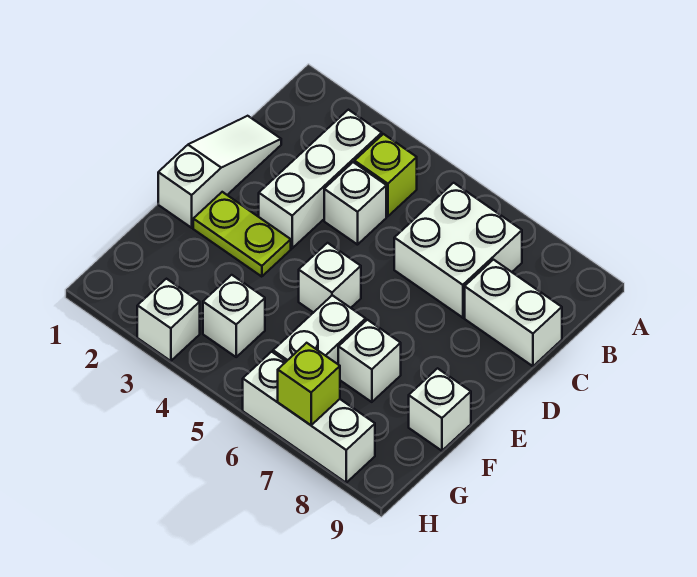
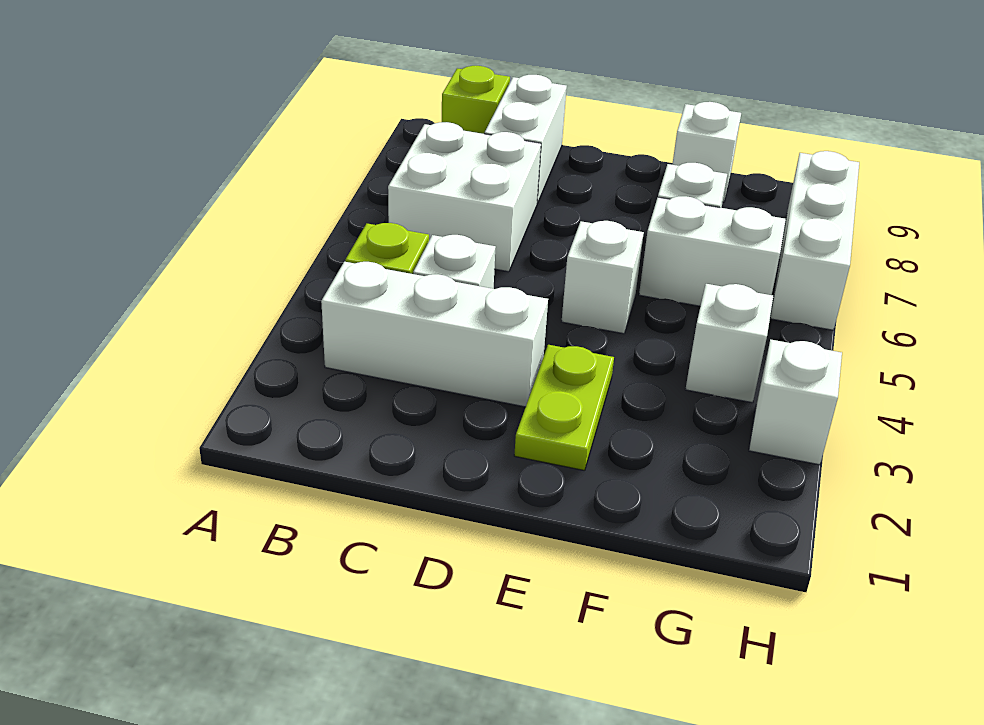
white 1x3 slope [158,116,281,228] -> none
lime 1x1 brick [278,343,340,425] -> lime 1x1 brick moved to [442,66,510,134]

